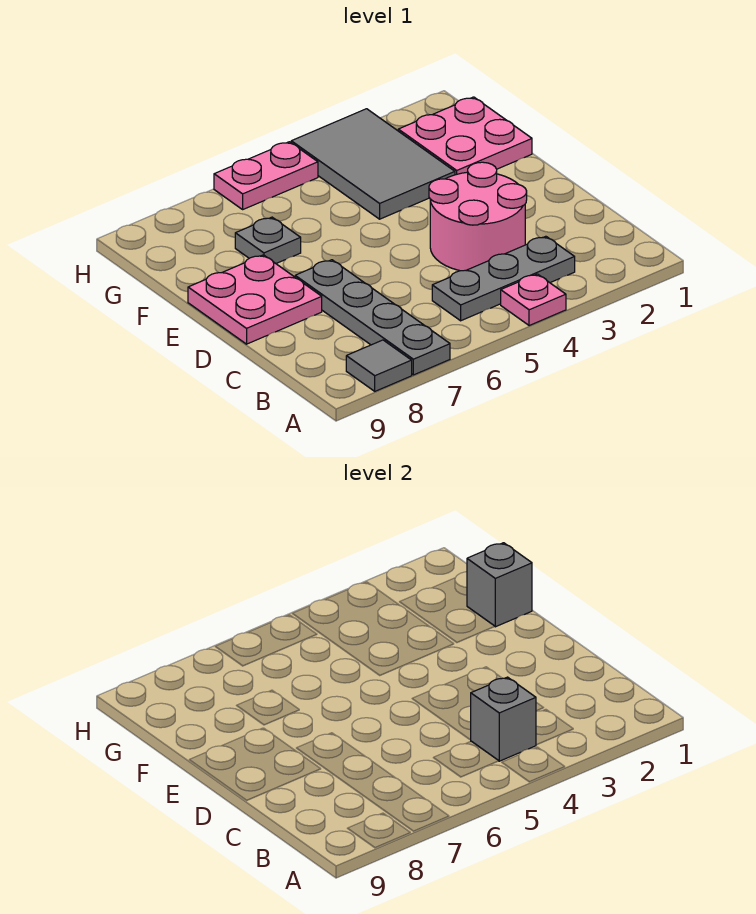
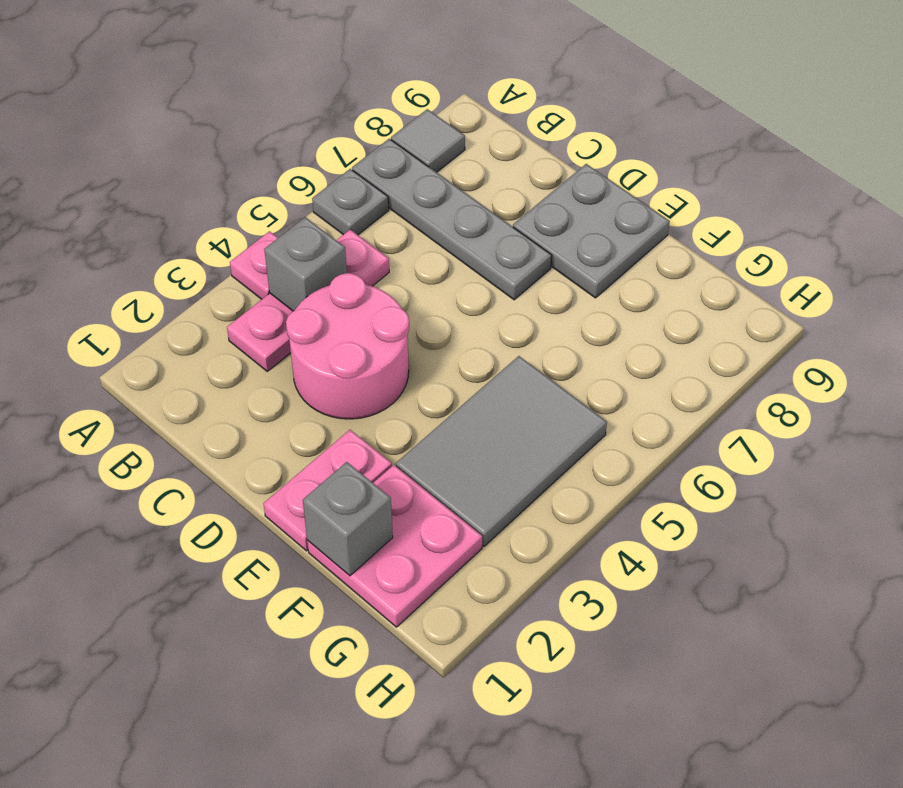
grey 1x3 plate [432,236,575,321] -> pink 1x3 plate [227,230,389,371]
pink 2x2 plate [188,255,322,344] -> grey 2x2 plate [513,164,670,298]
grey 2x3 tile [291,109,455,219] -> grey 2x3 tile turned to [396,356,607,546]
grey 1x1 plate [235,217,301,263] -> grey 1x1 plate moved to [312,169,389,235]
pink 1x2 plate [214,142,318,209] -> pink 1x2 plate moved to [263,430,392,551]

